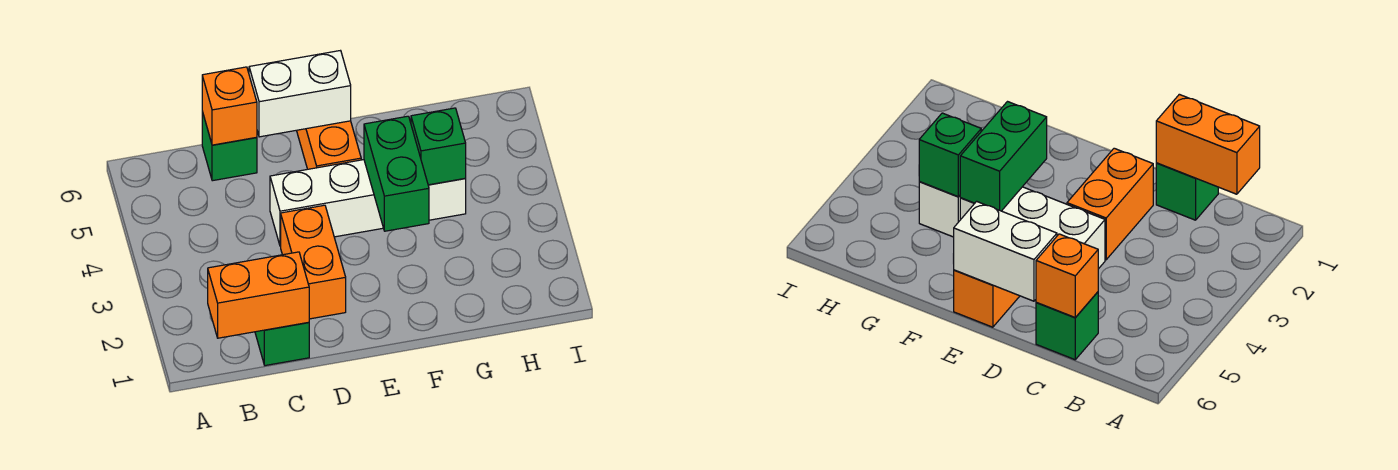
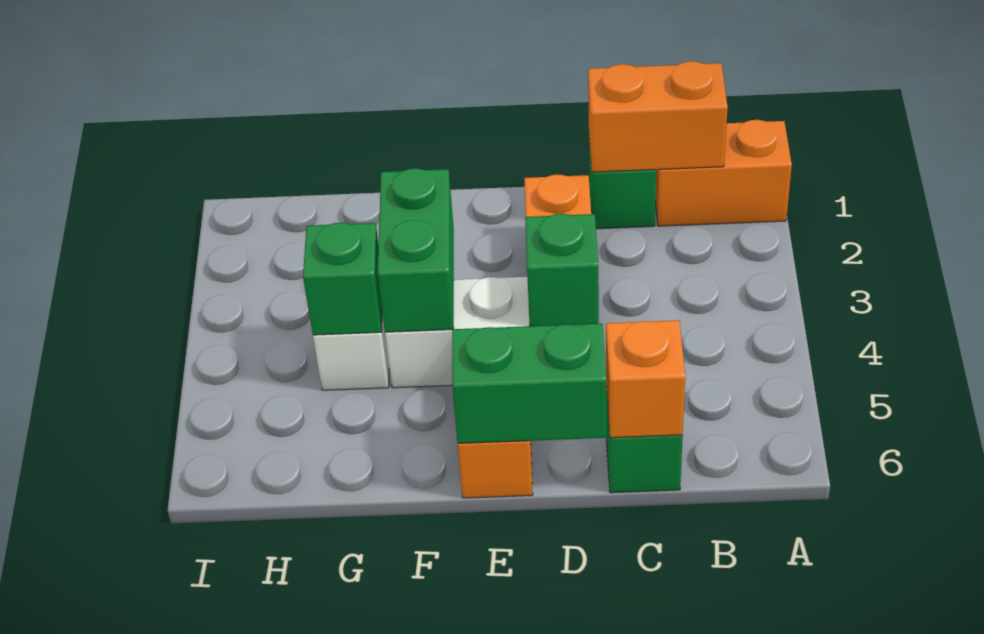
none -> orange 1x2 brick [655,120,792,226]
none -> green 1x1 brick [525,214,599,326]
white 1x2 brick [249,51,351,137] -> green 1x2 brick [452,323,606,443]

